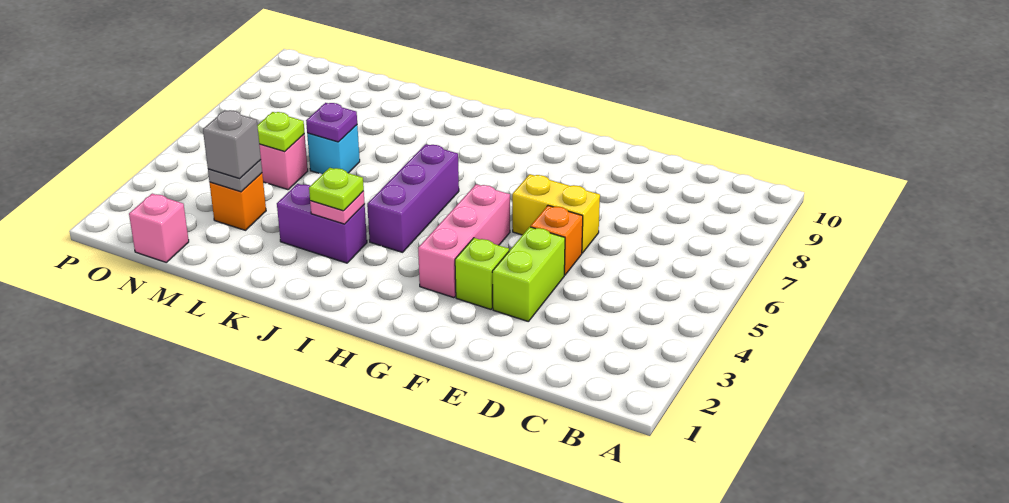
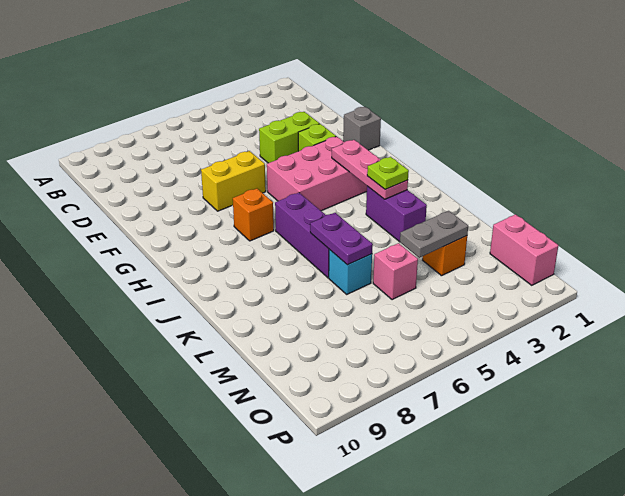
orange 1x1 brick [531,206,583,275] -> orange 1x1 brick moved to [233,188,274,241]
yellow 1x2 brick [512,174,600,253] -> yellow 1x2 brick turned to [201,151,266,211]
pink 1x3 brick [418,184,510,298] -> pink 2x3 brick [267,136,367,211]
purple 1x3 brick [367,144,459,252] -> purple 1x3 brick turned to [275,193,329,278]
pink 1x1 plate [310,191,365,224] -> pink 1x3 plate [332,140,408,199]
purple 1x1 plate [306,103,357,142] -> purple 1x2 plate [310,213,373,265]
grey 1x1 plate [208,160,262,192] -> grey 1x2 plate [400,211,468,258]
grey 1x1 brick [203,110,261,178] -> grey 1x1 brick moved to [343,107,381,150]
lime 1x1 plate [257,112,305,152] -> none
pink 1x1 brick [129,194,189,262] -> pink 1x2 brick [490,214,559,285]

